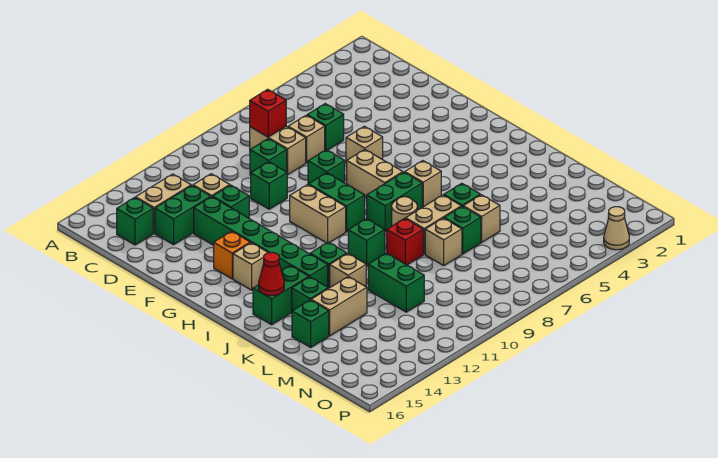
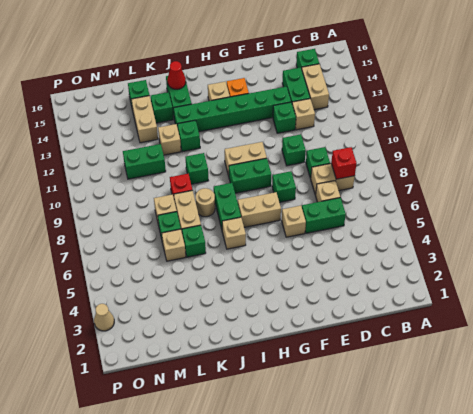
green 1x1 brick [307,104,344,150] -> green 1x2 brick [302,198,346,233]

